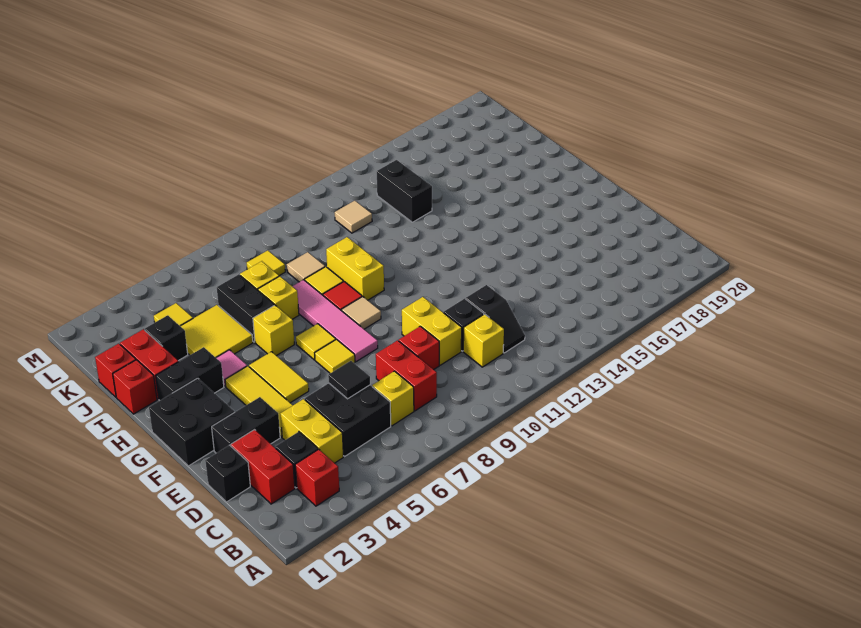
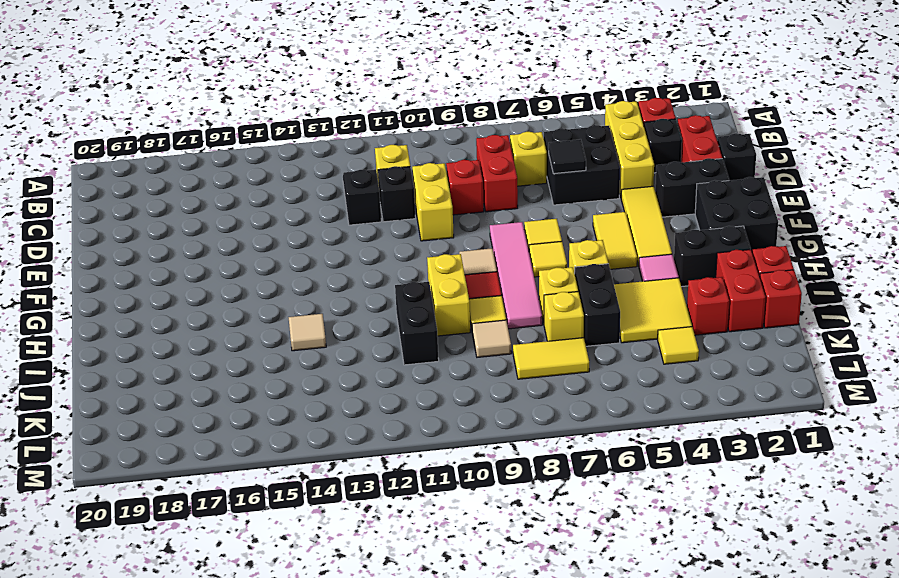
yellow 1x2 brick [281,399,343,463] -> yellow 1x3 brick [605,101,654,196]
black 1x1 brick [145,315,188,361] -> red 1x1 brick [687,277,729,335]
black 1x2 brick [377,160,432,222] -> black 1x2 brick moved to [395,282,439,365]
yellow 1x1 tile [247,250,285,276] -> yellow 1x2 tile [513,338,589,379]
tan 1x1 tile [335,201,372,233] -> tan 1x1 tile moved to [289,314,326,351]

